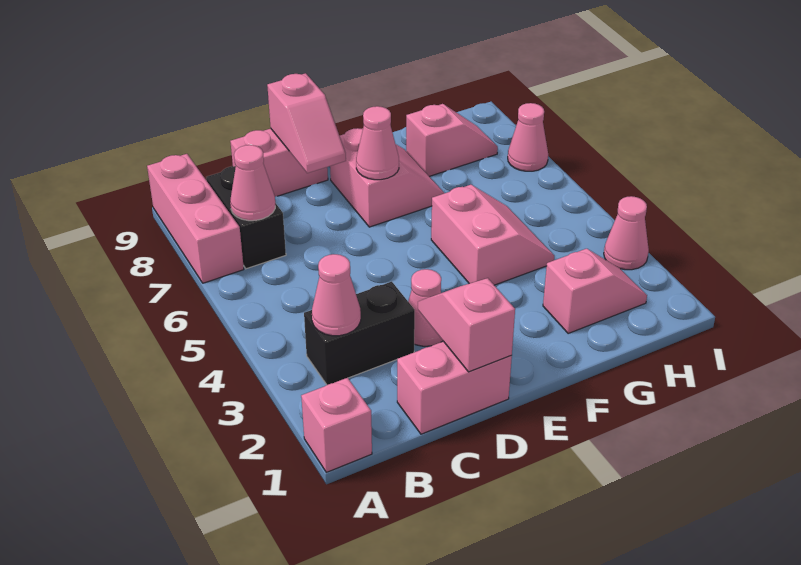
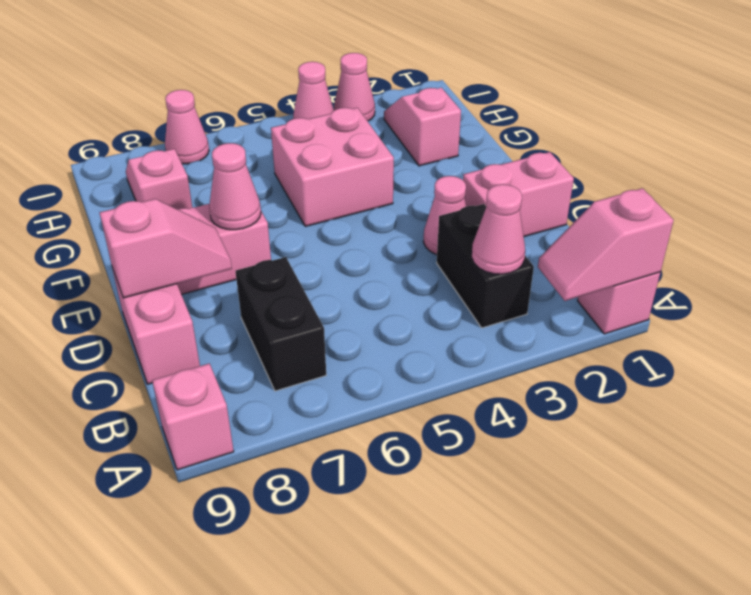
pink 1x3 brick [147,154,244,283] -> pink 1x1 brick [152,363,234,470]
black 1x2 brick [206,166,286,269] -> black 1x2 brick turned to [236,257,326,391]
pink 1x1 cone [230,145,275,221] -> pink 1x1 cone moved to [293,62,334,119]
pink 1x2 brick [397,341,512,434] -> pink 1x2 brick turned to [463,152,574,237]
pink 1x2 slope [418,278,515,372] -> pink 1x2 slope moved to [538,188,674,301]
pink 2x2 slope [431,185,554,285] -> pink 2x2 brick [271,108,394,226]

